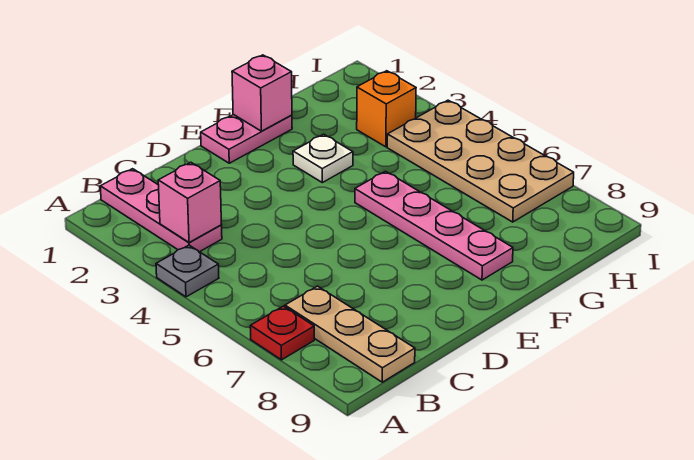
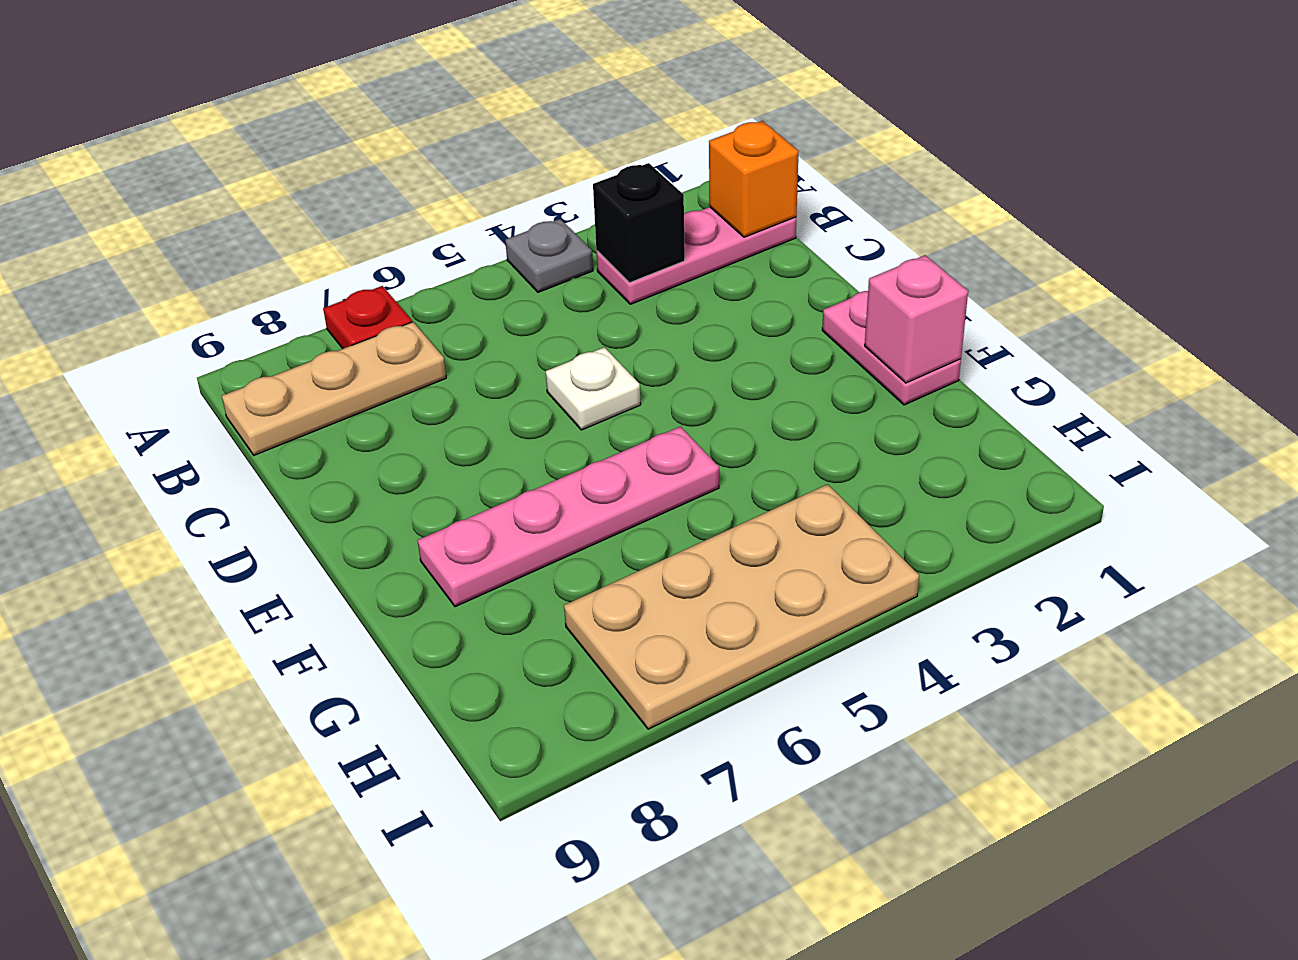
pink 1x1 brick [158,162,222,242] -> black 1x1 brick [593,163,685,283]
white 1x1 plate [293,134,353,183] -> white 1x1 plate moved to [546,347,641,430]
orange 1x1 brick [357,71,416,147] -> orange 1x1 brick moved to [709,121,799,237]

